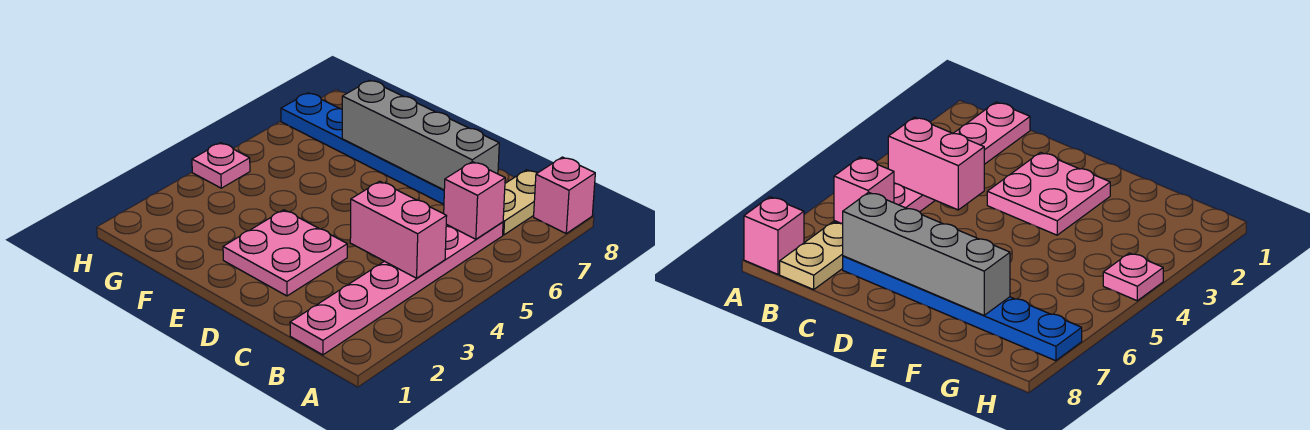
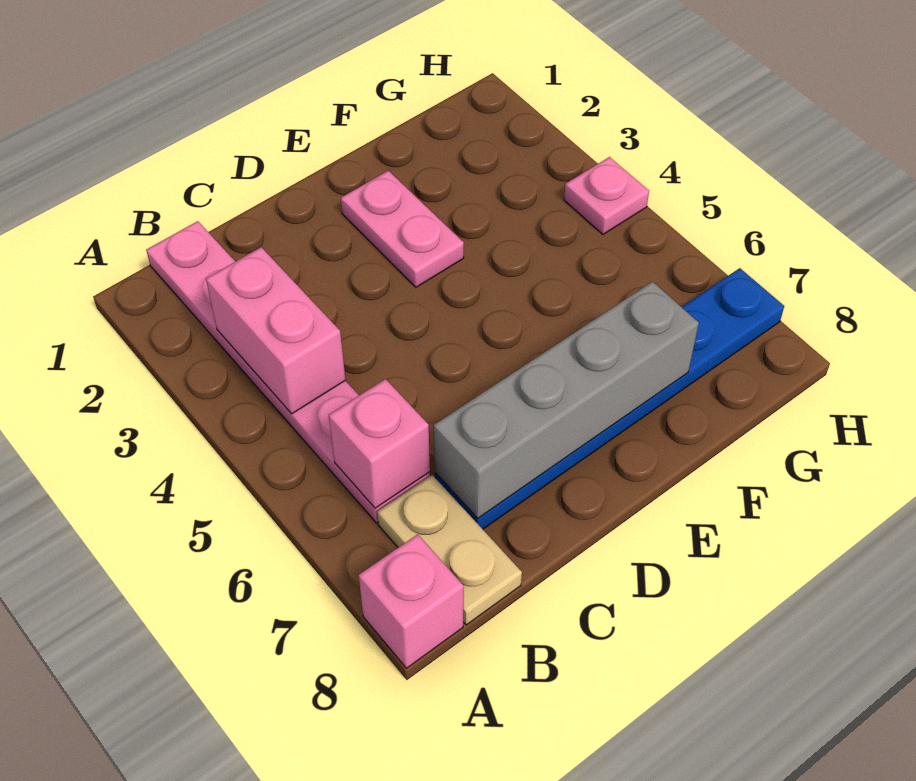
pink 1x2 brick [350,181,447,278] -> pink 1x2 brick turned to [206,247,345,414]
pink 2x2 plate [223,210,347,296] -> pink 1x2 plate [341,171,464,287]

